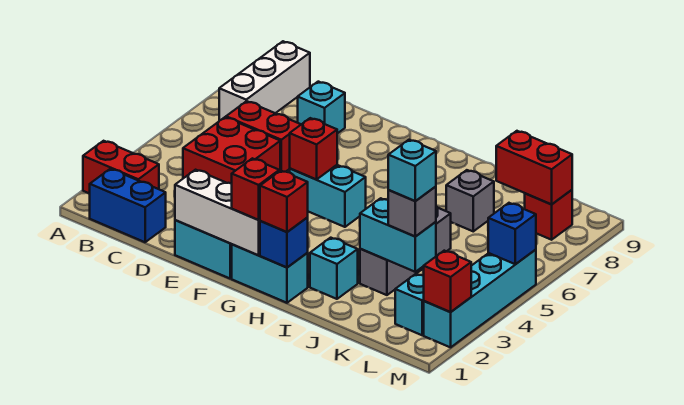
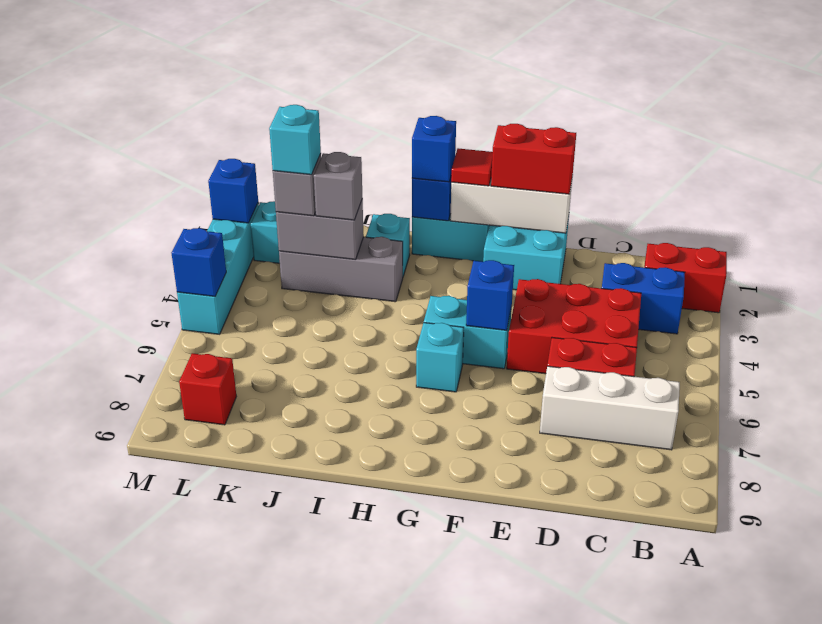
blue 1x2 brick [90,169,166,242] -> blue 1x2 brick moved to [602,263,685,334]
white 1x3 brick [219,41,310,121] -> white 1x3 brick turned to [540,366,680,450]
red 2x2 brick [183,117,280,183] -> red 2x3 brick [507,279,641,374]
cyan 1x1 brick [298,82,345,134] -> cyan 1x1 brick moved to [416,323,464,392]
red 1x1 brick [290,118,337,180] -> blue 1x1 brick [466,260,514,330]
red 1x1 brick [232,158,279,220] -> red 1x1 tile [451,148,493,186]
red 1x1 brick [260,171,308,232] -> blue 1x1 brick [412,116,456,182]
grey 1x3 brick [360,206,451,295] -> grey 1x3 brick turned to [279,237,403,302]
cyan 1x2 brick [360,198,436,272] -> grey 1x2 brick [276,198,364,260]
grey 1x1 brick [446,170,494,231] -> grey 1x1 brick moved to [314,152,362,220]
red 1x2 brick [496,131,572,204] -> red 1x2 brick moved to [491,124,576,194]
red 1x1 brick [424,251,471,312] -> blue 1x1 brick [208,159,258,223]

